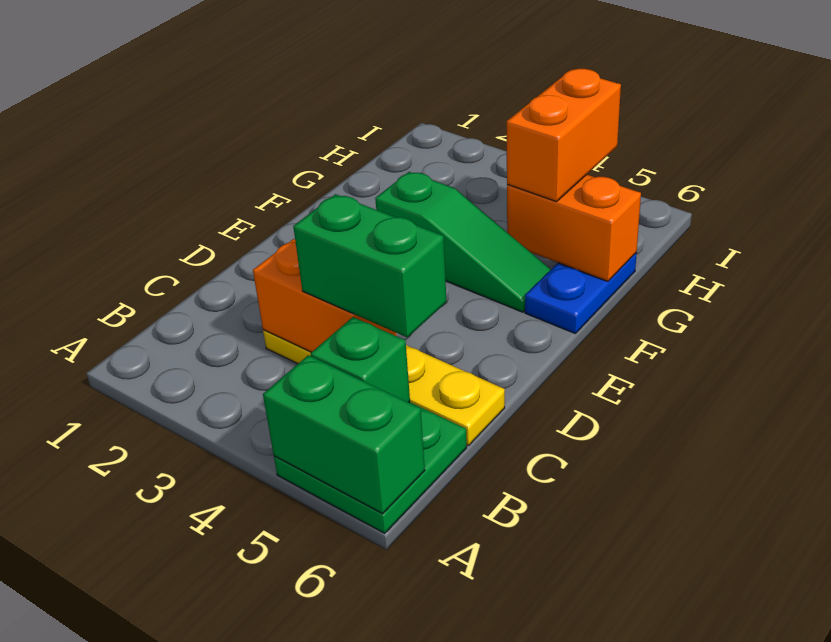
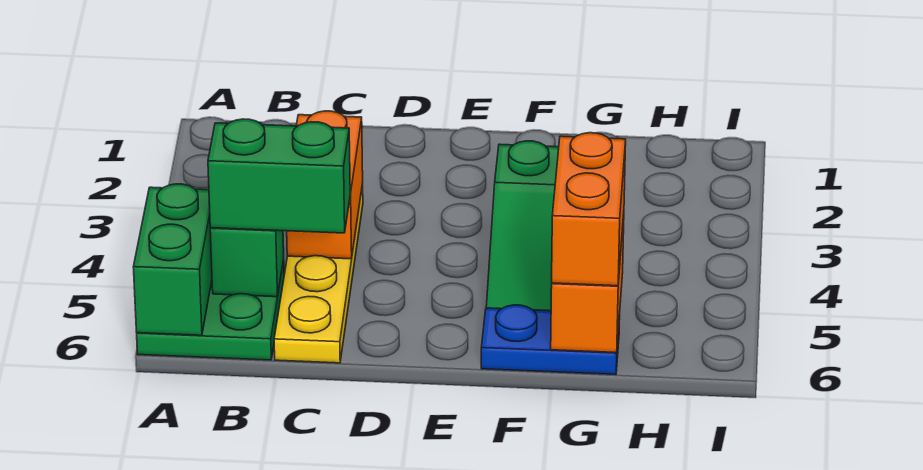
green 1x2 brick [293,194,447,337] -> green 1x2 brick turned to [208,119,350,233]
orange 1x2 brick [507,69,621,202] -> orange 1x2 brick turned to [552,133,626,286]

